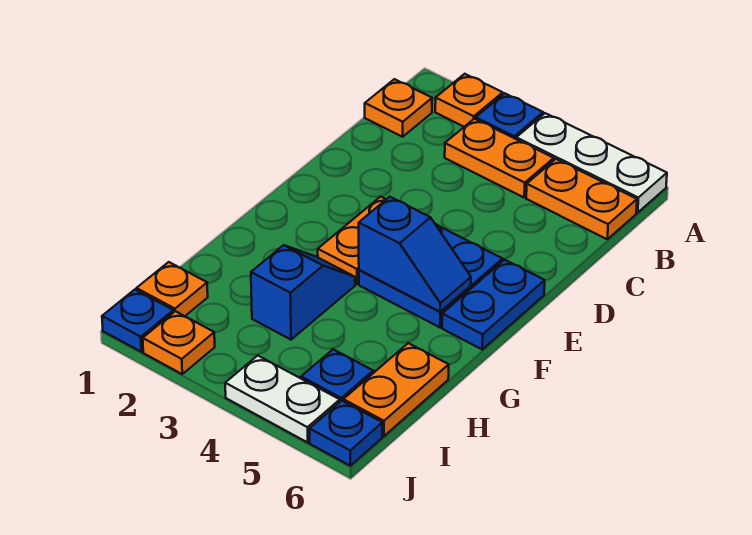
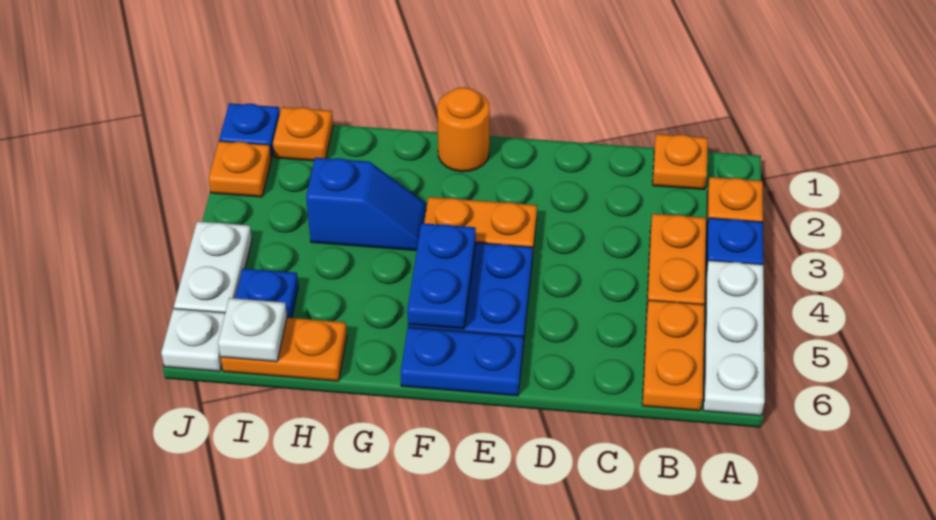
none -> orange 1x1 round brick [437,87,490,172]
blue 1x2 slope [359,197,471,312] -> blue 1x2 plate [407,223,476,329]
none -> white 1x1 plate [218,298,287,362]
blue 1x1 plate [310,401,382,466] -> white 1x1 plate [161,309,225,371]

